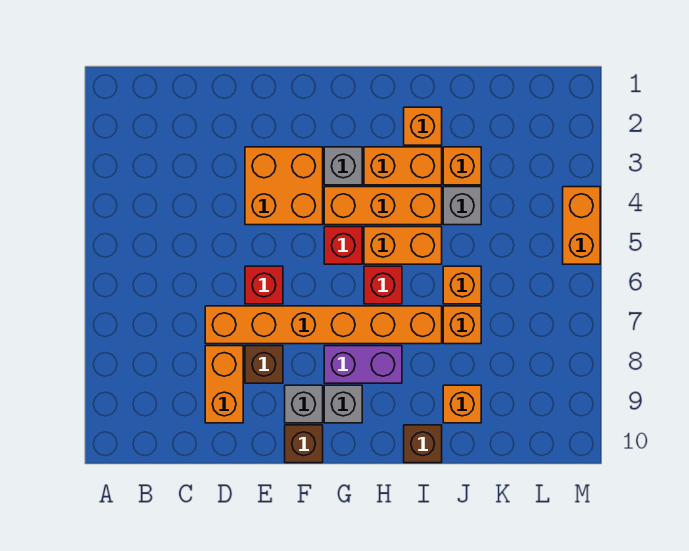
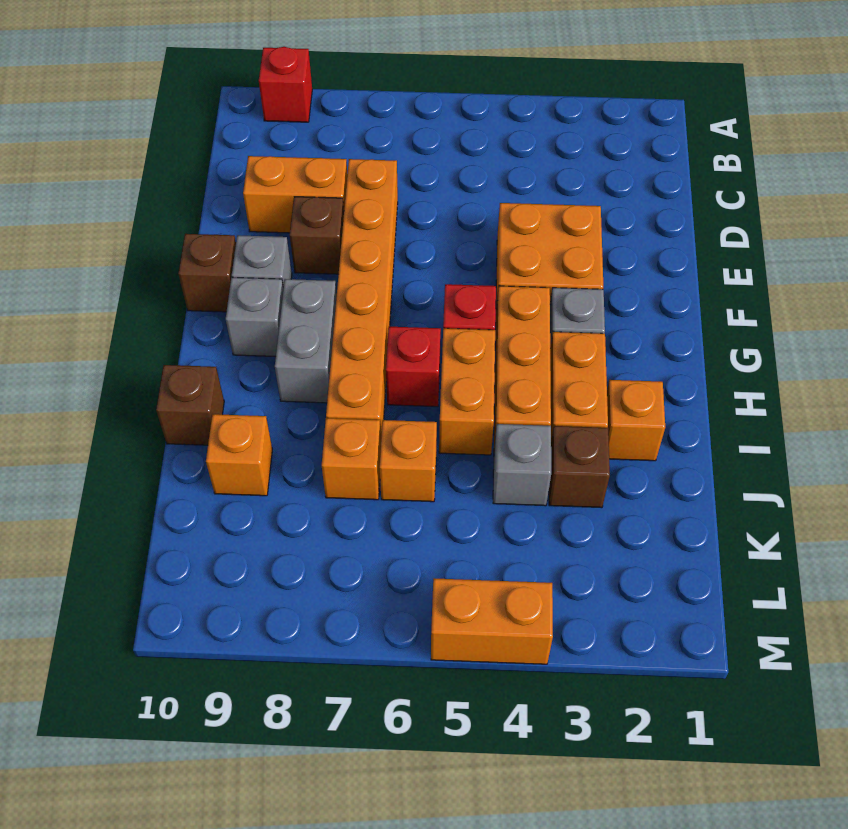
red 1x1 brick [245,266,283,304] -> red 1x1 brick moved to [259,47,312,122]
purple 1x2 brick [324,346,402,383] -> grey 1x2 brick [275,279,337,403]
orange 1x1 brick [443,147,481,185] -> brown 1x1 brick [549,426,610,508]

